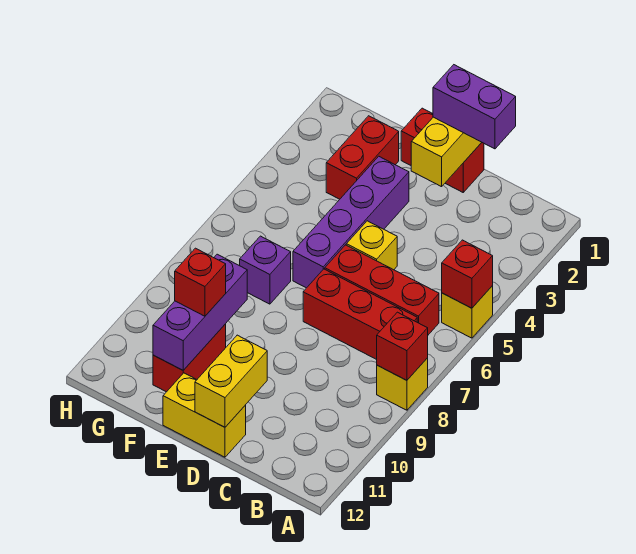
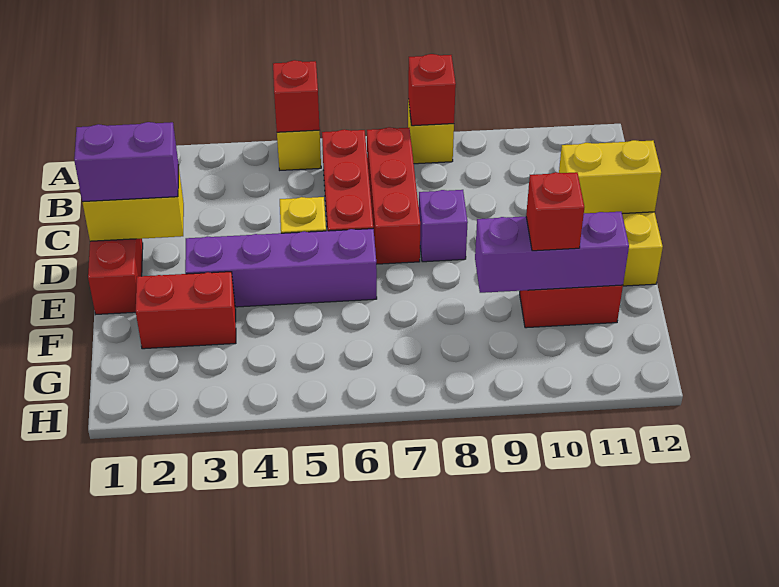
purple 1x2 brick [433,65,516,149] -> purple 1x2 brick turned to [74,122,178,202]
purple 1x1 brick [240,236,291,304] -> purple 1x1 brick moved to [419,190,468,262]

